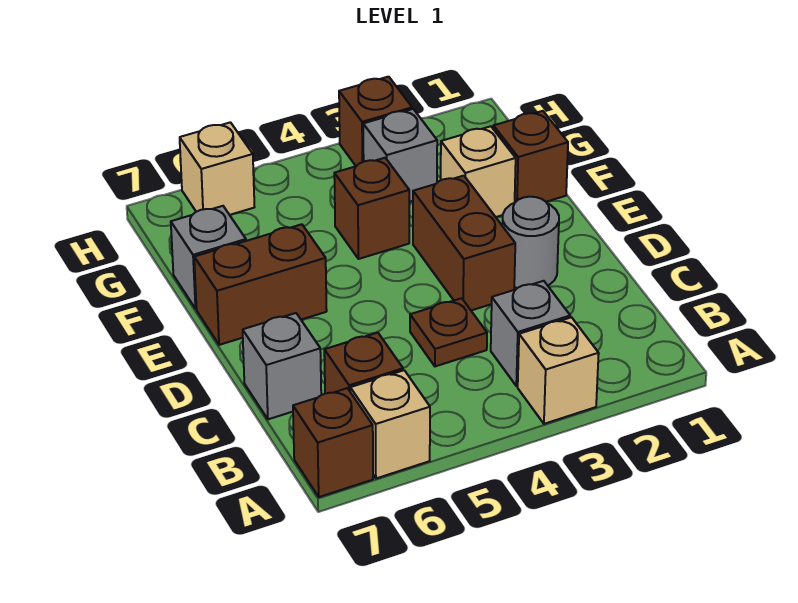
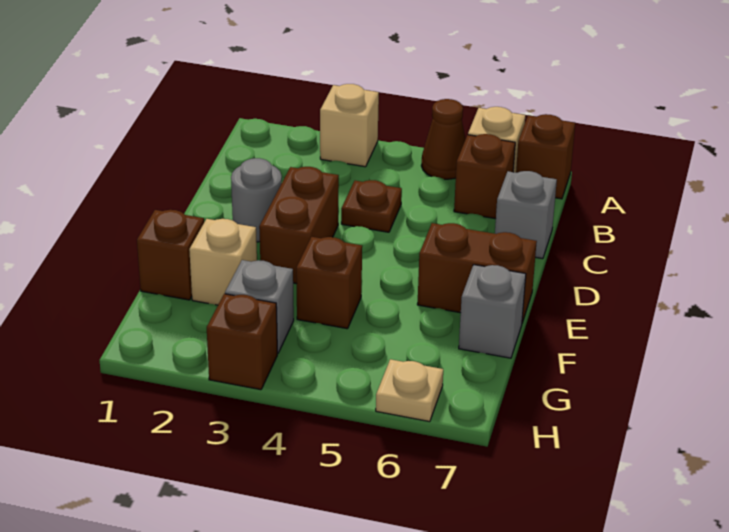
none -> brown 1x1 cone [421,99,466,179]
grey 1x1 brick [491,281,570,386] -> none
tan 1x1 brick [180,122,254,215] -> tan 1x1 plate [376,359,443,422]

